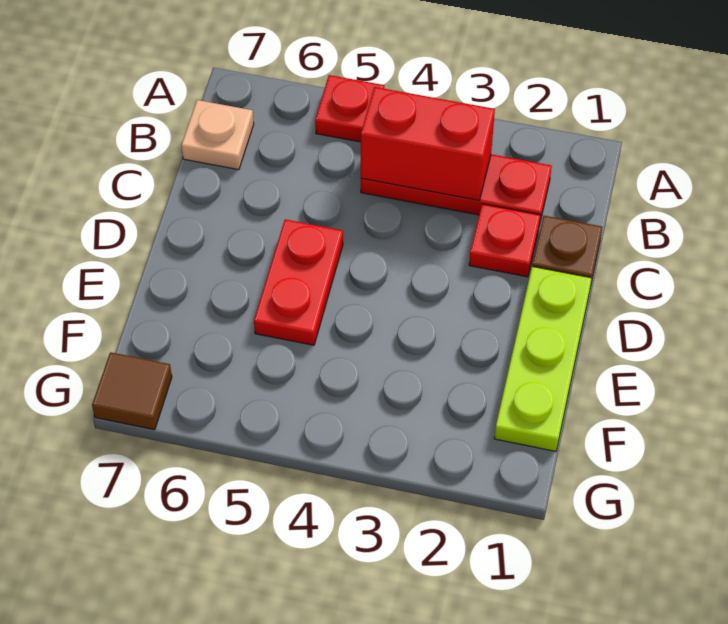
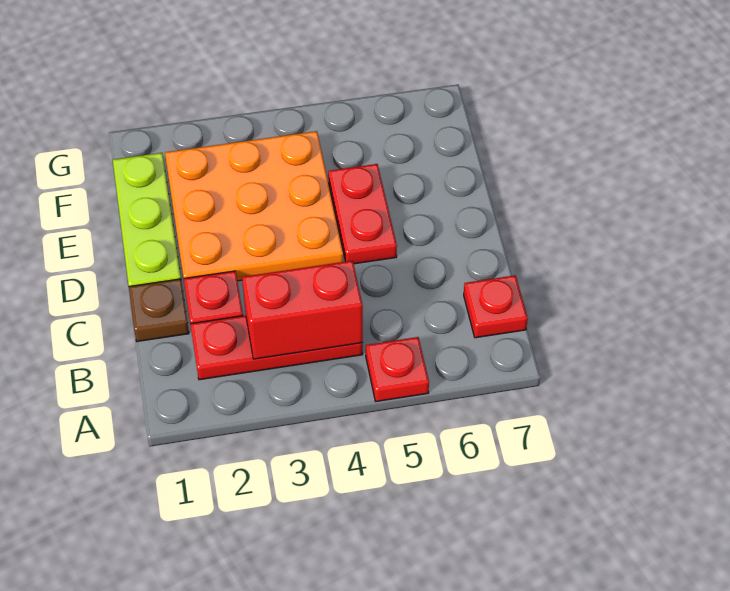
tan 1x1 plate [181,100,254,170] -> red 1x1 plate [464,275,528,338]
none -> orange 3x3 plate [165,131,343,281]
brown 1x1 tile [92,352,172,430] -> none

